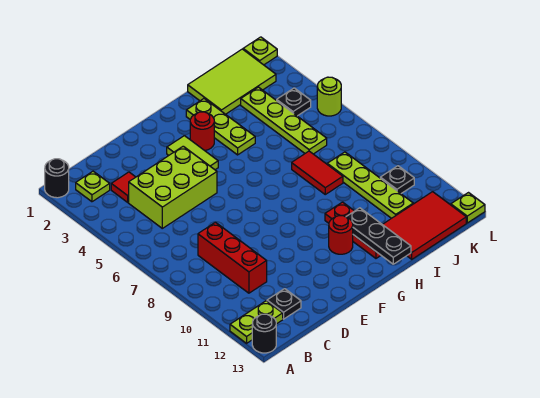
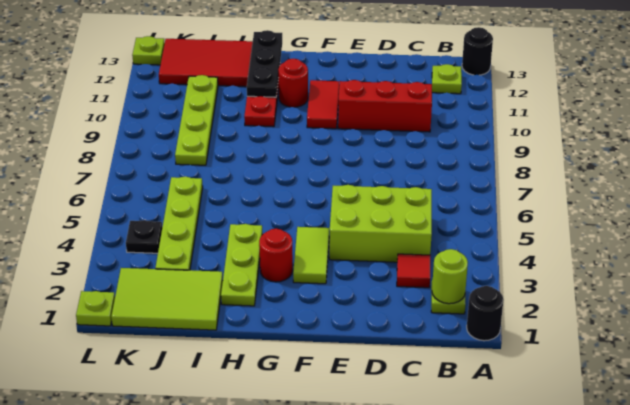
lime 1x2 plate [230,301,283,343] -> lime 1x1 plate [432,64,462,94]
red 1x3 brick [198,222,267,293] -> red 1x3 brick turned to [338,80,432,132]
black 1x1 plate [267,289,301,319] -> none
red 1x2 tile [292,151,343,194] -> red 1x2 tile moved to [307,80,339,129]
black 1x1 plate [380,166,414,193] -> none
lime 1x1 round brick [317,77,341,116] -> lime 1x1 round brick moved to [432,249,468,304]

